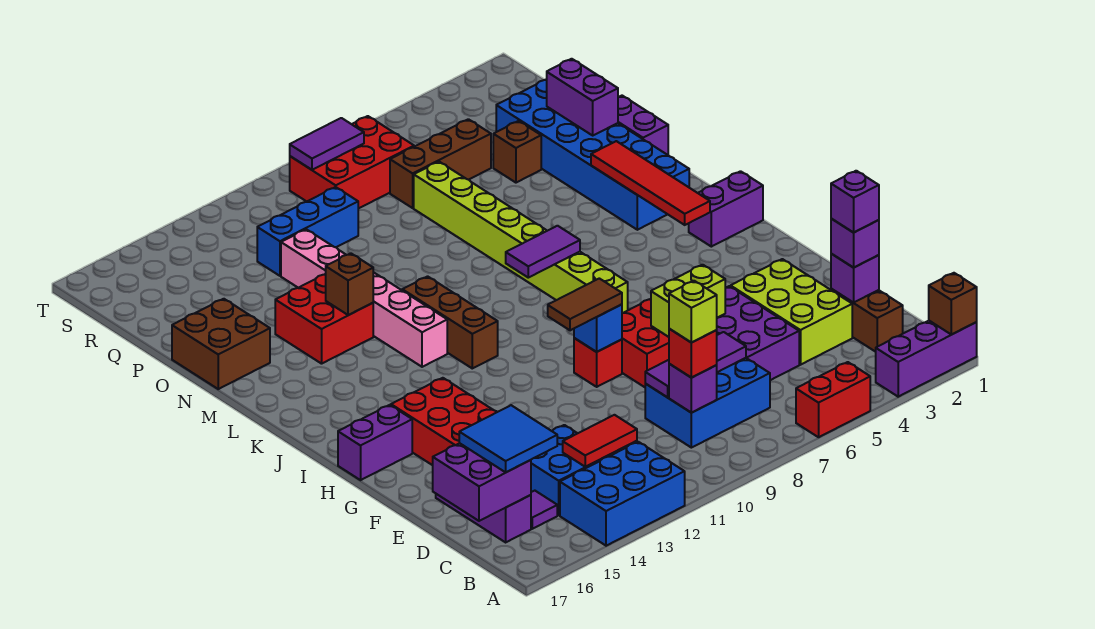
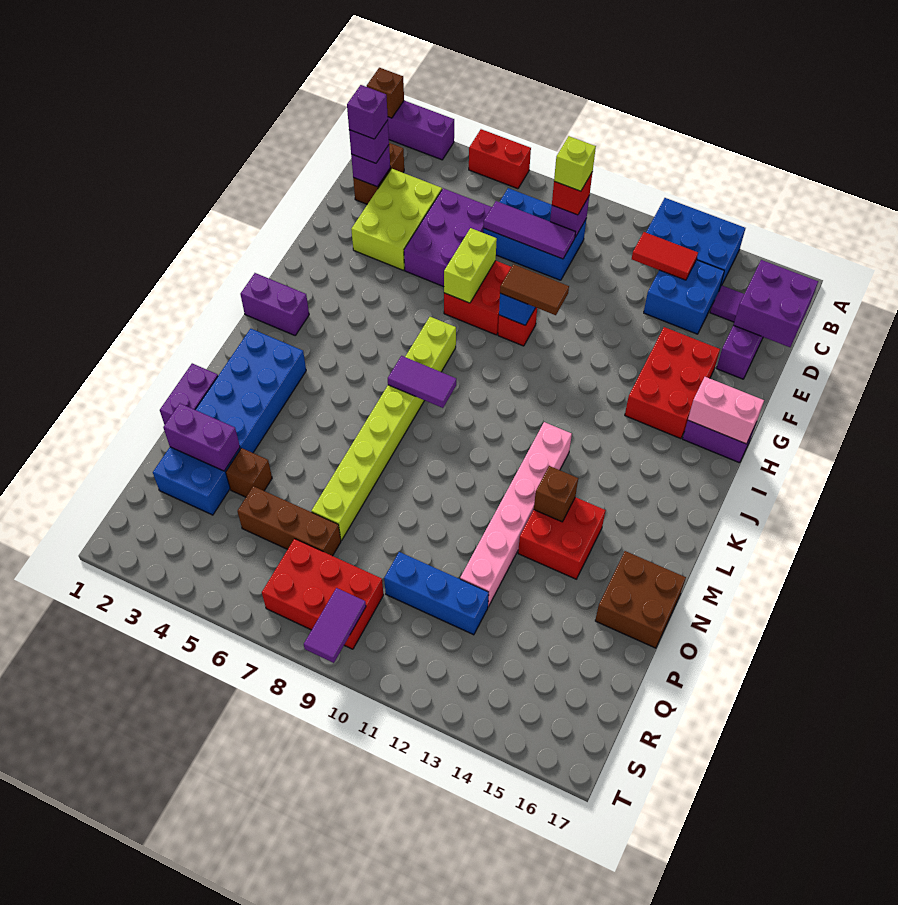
blue 2x2 tile [459,405,557,472] -> none
lime 1x2 brick [651,265,725,337] -> lime 1x2 brick turned to [444,228,497,303]
none -> pink 1x2 brick [688,377,764,444]
red 1x4 tile [591,141,710,225] -> none
brown 1x3 brick [402,276,498,368] -> none
purple 1x2 brick [547,59,618,135] -> purple 1x2 brick turned to [163,403,240,471]
purple 1x2 tile [290,118,364,170] -> purple 1x2 tile turned to [304,588,366,663]

